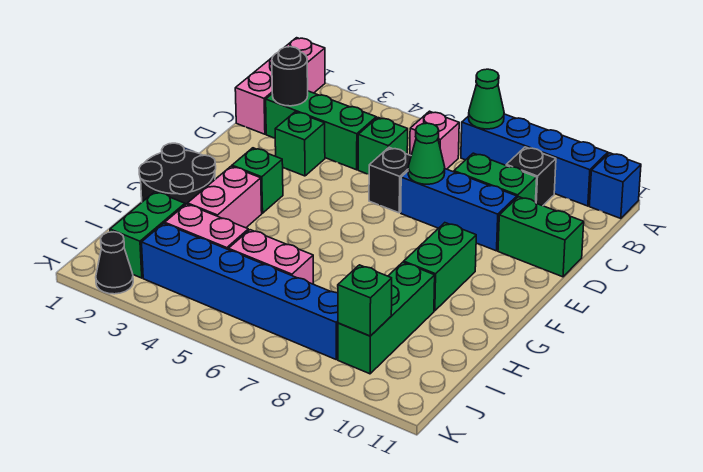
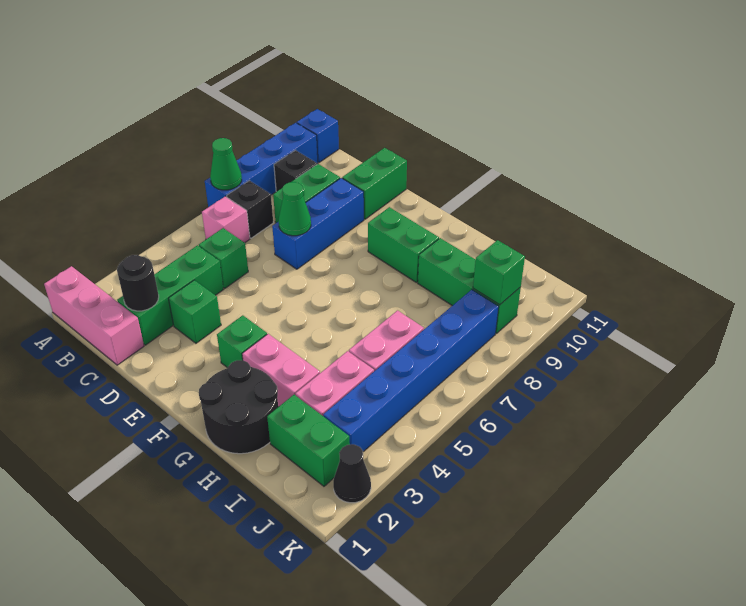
black 1x1 brick [369,147,411,213] -> black 1x1 brick moved to [227,181,273,238]

